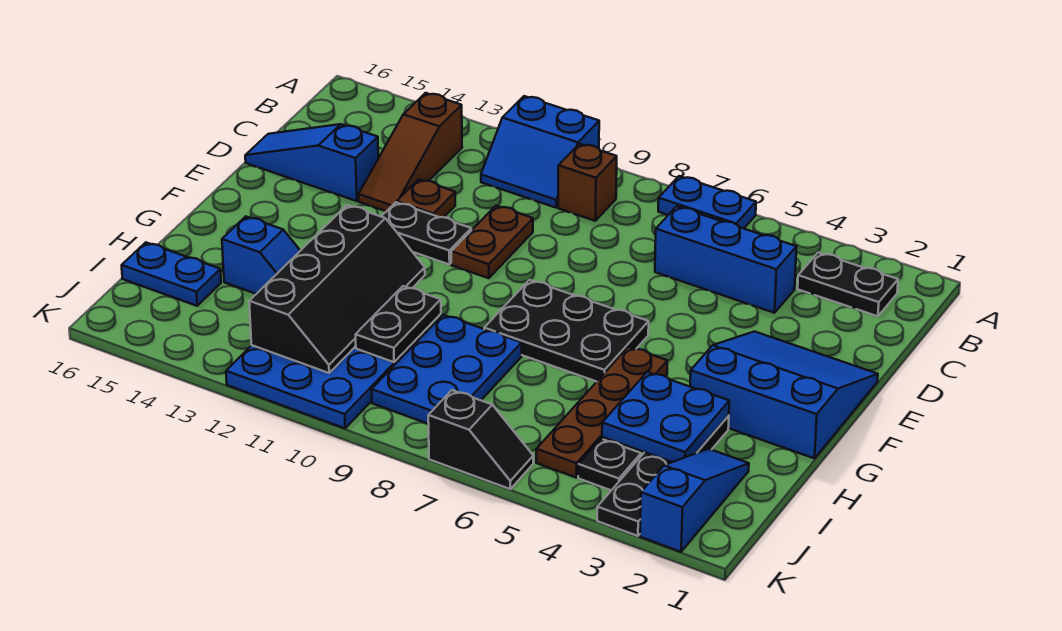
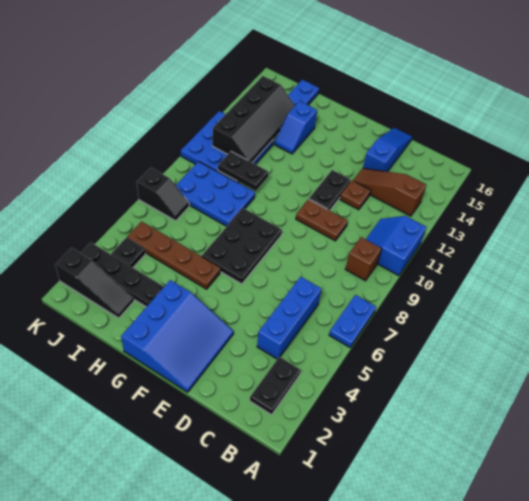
black 2x4 slope [249,205,425,373] -> black 2x4 slope turned to [212,76,295,163]
blue 2x2 plate [602,372,729,462] -> none
blue 1x3 slope [640,449,749,552] -> black 1x3 slope [55,248,134,318]
black 1x2 slope [428,390,533,489] -> black 1x2 slope turned to [137,168,189,221]

